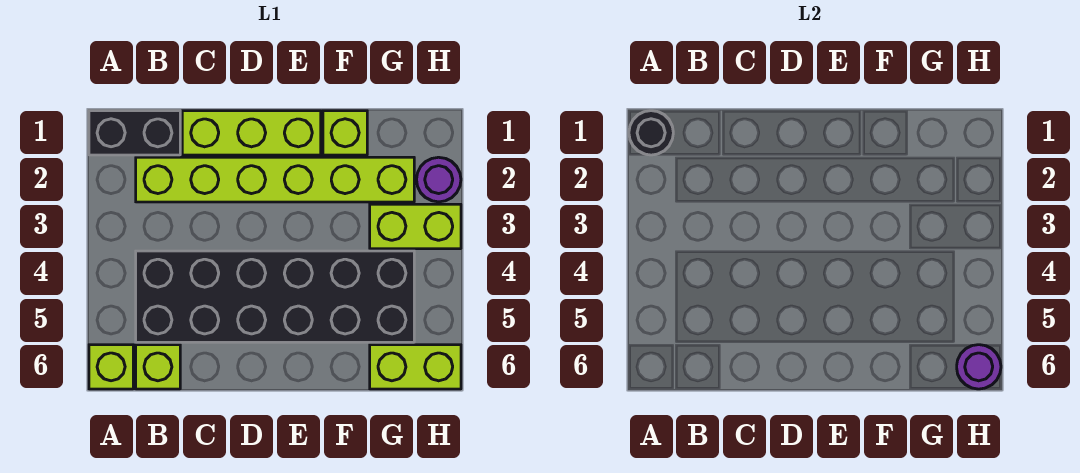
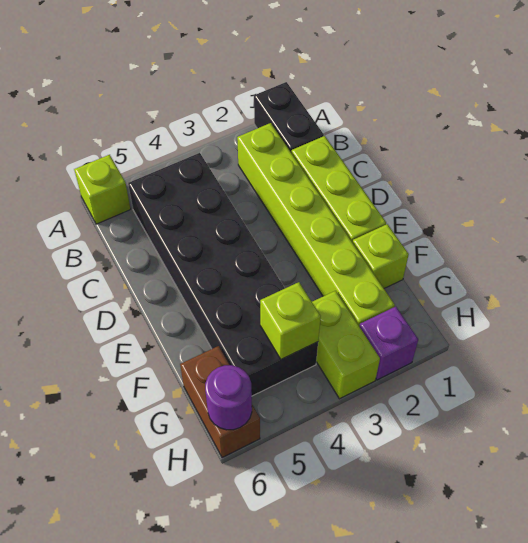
black 1x1 round brick [629,111,673,155] -> none
lime 1x1 brick [136,345,180,389] -> lime 1x1 brick moved to [260,282,321,359]
lime 1x2 brick [370,345,461,389] -> brown 1x2 brick [180,346,260,458]
purple 1x1 round brick [417,157,461,202] -> purple 1x1 brick [359,307,418,380]

